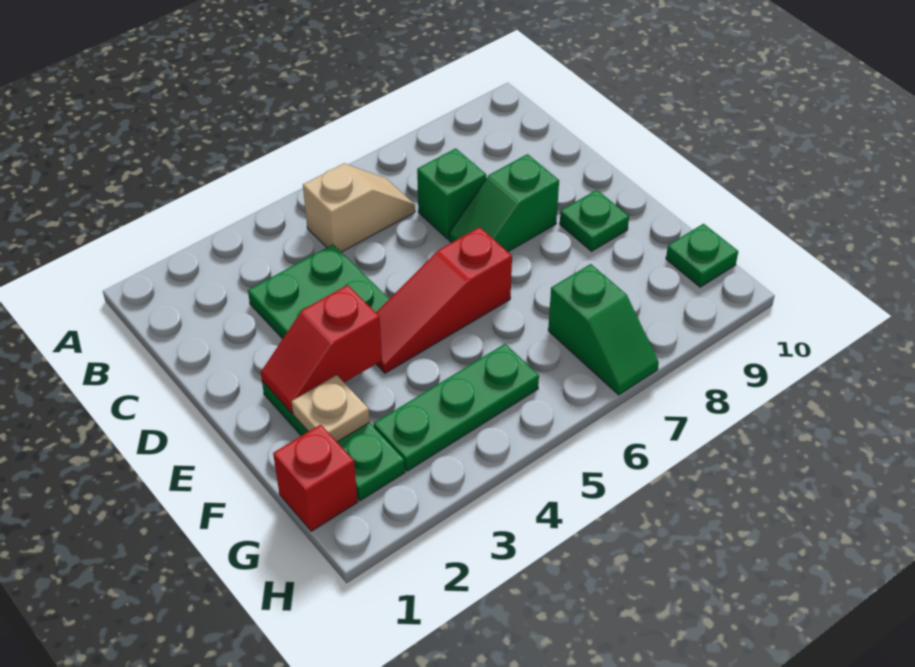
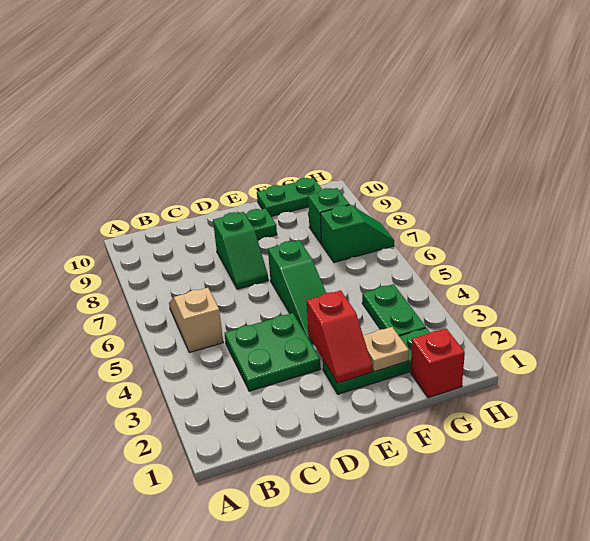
green 1x1 brick [417,148,486,239] -> green 1x1 brick moved to [308,188,350,244]
red 1x3 slope [376,227,512,373] -> green 1x3 slope [268,240,326,344]
green 1x3 plate [374,344,539,471] -> green 1x2 plate [362,284,426,336]
green 1x1 plate [666,224,738,287] -> green 1x2 plate [257,178,322,216]

